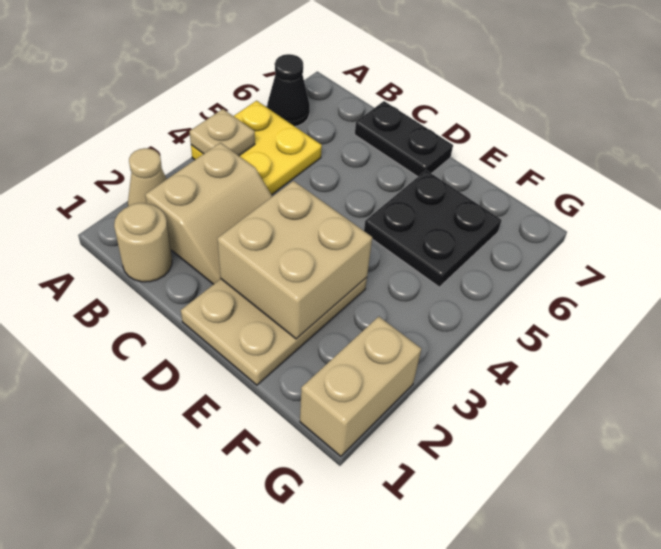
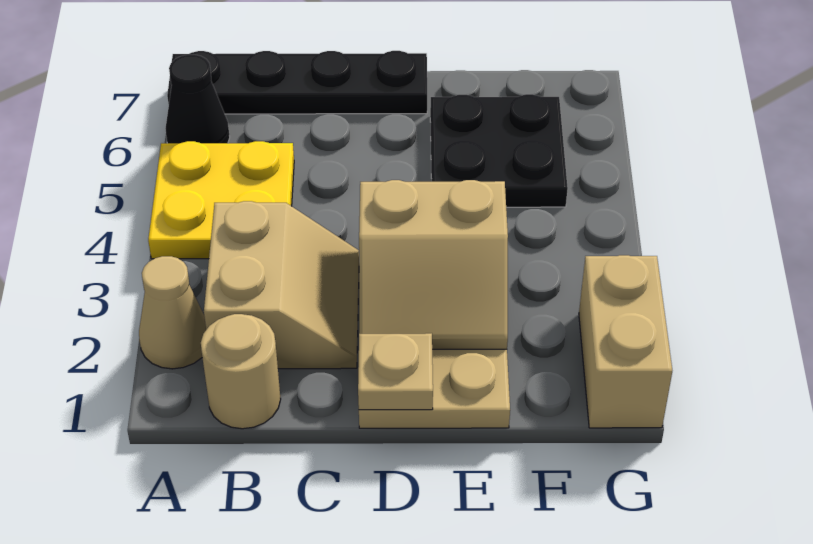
tan 1x1 plate [189,109,255,156] -> tan 1x1 plate moved to [358,333,433,410]
black 1x2 plate [355,101,453,177] -> black 1x4 plate [167,51,427,114]
tan 2x2 brick [217,181,372,339] -> tan 2x2 slope [359,180,508,349]

